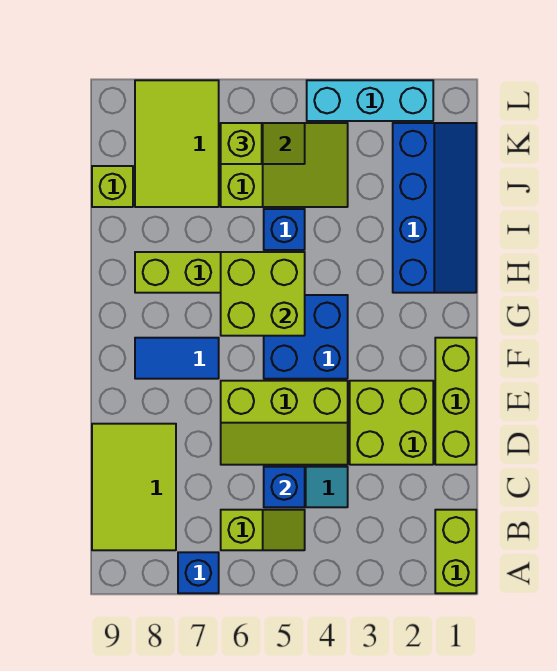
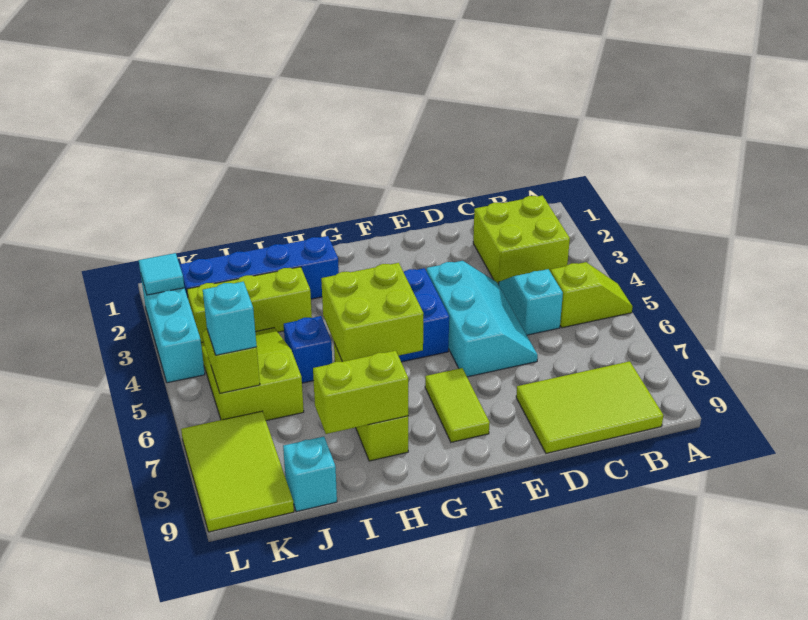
lime 1x2 brick [435,510,476,593] -> lime 1x2 brick moved to [313,351,408,434]
blue 1x1 brick [178,552,219,593] -> none
lime 1x2 slope [221,510,305,550] -> lime 1x2 slope turned to [551,262,633,328]
blue 1x1 brick [264,467,305,507] -> none
lime 1x3 brick [435,338,476,465] -> lime 1x3 brick moved to [187,267,312,342]
lime 2x2 brick [350,381,433,465] -> lime 2x2 brick moved to [473,195,570,285]
lime 2x3 slope [221,381,348,465] -> cyan 2x3 slope [427,261,538,377]
blue 1x2 tile [135,338,219,379] -> lime 1x2 tile [425,368,490,442]
lime 2x3 tile [135,80,219,207] -> lime 2x3 tile turned to [181,411,294,532]
lime 1x1 brick [92,166,133,207] -> cyan 1x1 brick [283,437,337,512]
lime 1x1 brick [221,123,262,164] -> cyan 1x1 brick [203,282,257,355]
none -> cyan 1x1 tile [139,253,184,295]

